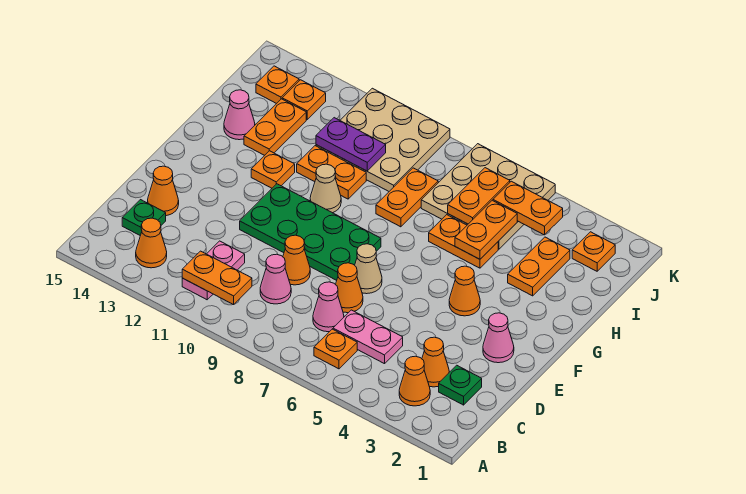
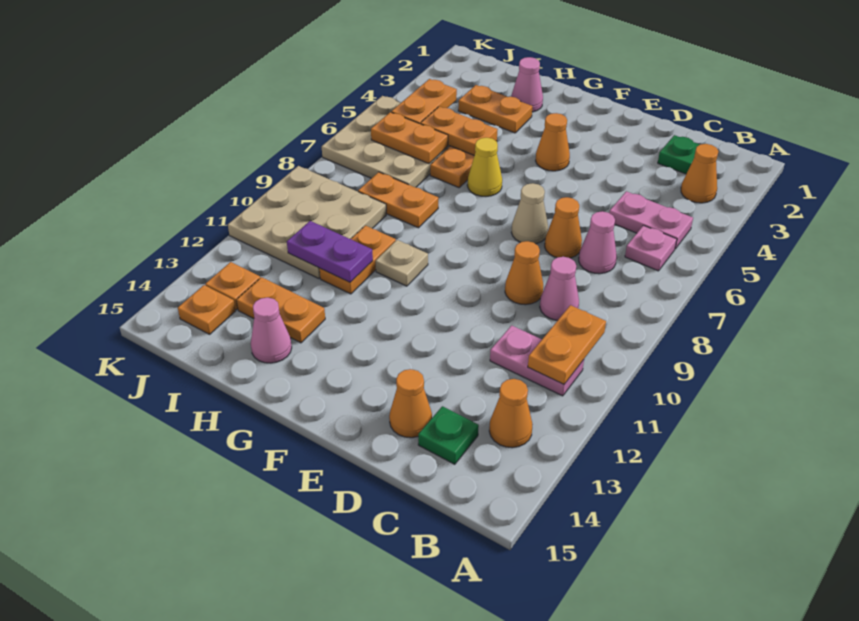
orange 1x1 plate [314,329,357,369] -> pink 1x1 plate [625,225,677,271]
orange 1x1 cone [422,337,449,387] -> none
pink 1x2 plate [333,310,403,364] -> pink 1x2 plate turned to [609,191,693,249]
pink 1x1 cone [483,313,514,363] -> pink 1x1 cone moved to [511,57,543,112]
green 2x4 plate [240,184,381,280] -> none
none -> yellow 1x1 cone [467,138,502,196]
tan 1x1 cone [310,164,341,213] -> tan 1x1 plate [375,240,428,286]
orange 1x1 plate [251,151,295,188] -> none
purple 1x2 plate [316,118,386,171] -> purple 1x2 plate turned to [287,221,373,282]
orange 1x1 plate [572,232,615,271] -> none

